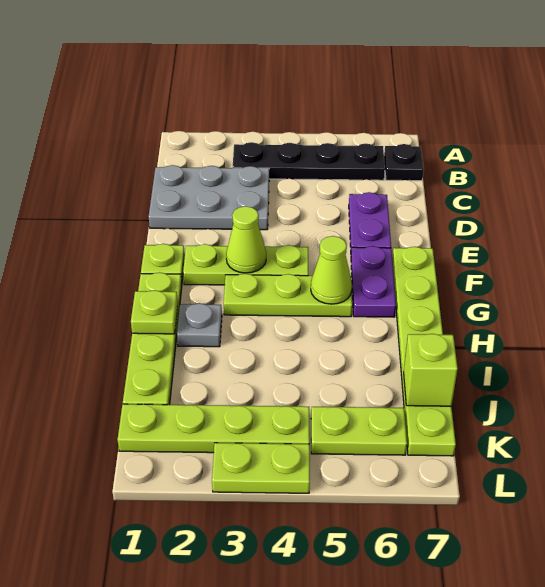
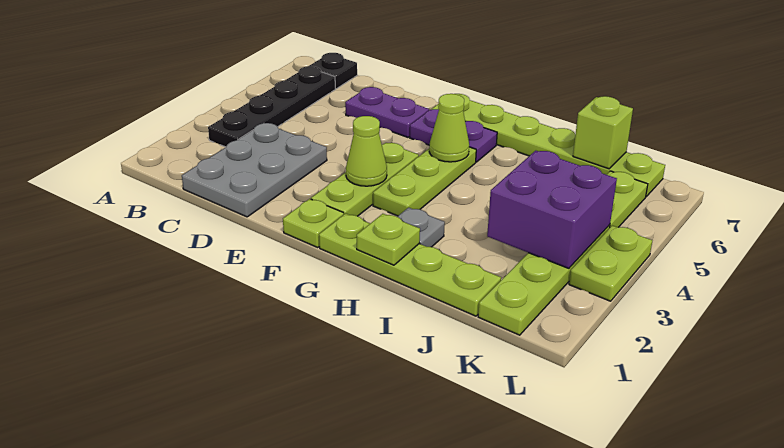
none -> purple 2x2 brick [487,151,617,268]

